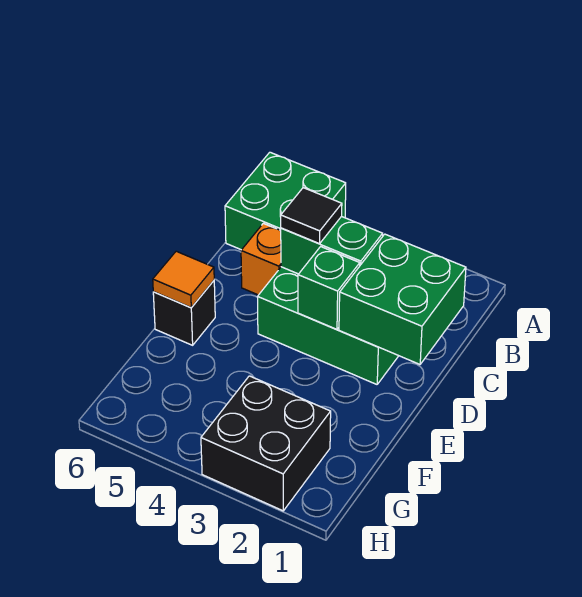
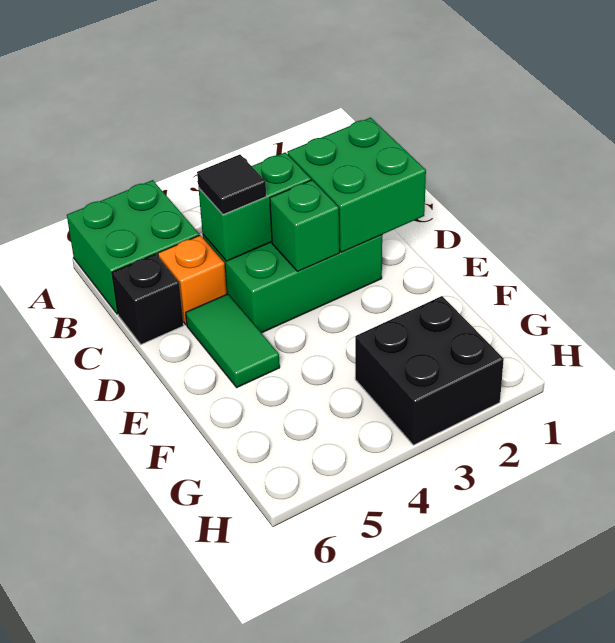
none -> green 1x2 tile [186,294,280,387]
black 1x1 brick [153,281,215,345] -> black 1x1 brick moved to [112,254,184,344]
orange 1x1 tile [153,251,214,308] -> none

